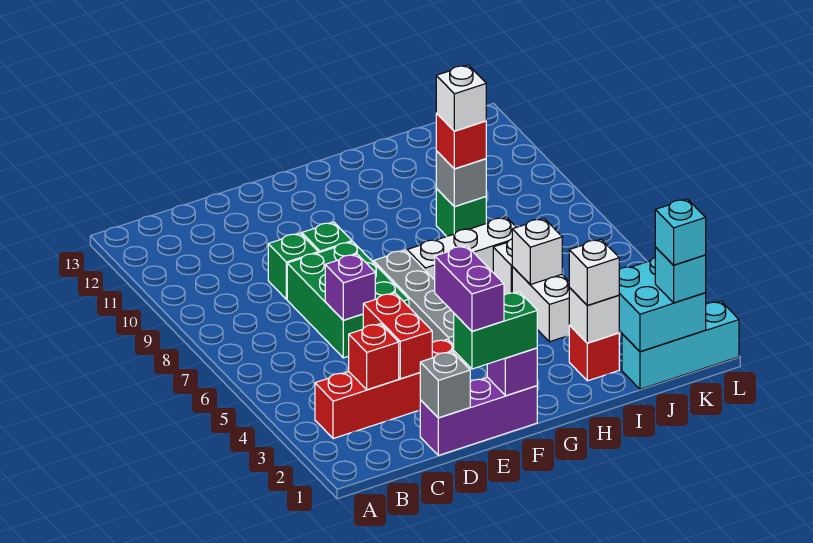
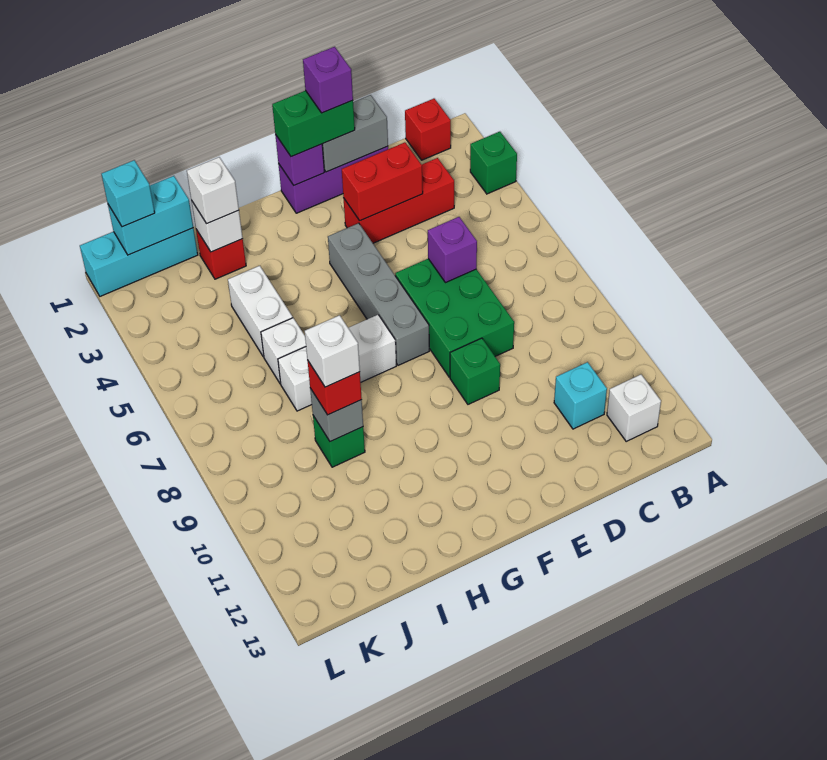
red 1x4 brick [315,339,466,439] -> red 1x3 brick [344,158,454,243]
red 1x1 brick [349,324,399,390] -> red 1x1 brick moved to [405,99,451,160]
grey 1x1 brick [420,352,470,418] -> grey 1x2 brick [322,95,388,172]
red 1x2 brick [363,293,432,379] -> red 1x2 brick turned to [342,142,423,221]
green 1x1 brick [268,233,318,299] -> green 1x1 brick moved to [470,132,517,194]
purple 1x2 brick [435,246,504,331] -> purple 1x1 brick [303,47,353,113]
white 1x1 brick [512,219,562,285] -> white 1x1 brick moved to [607,375,661,441]
cyan 2x2 brick [619,258,706,352] -> cyan 1x2 brick [108,176,193,255]
cyan 1x1 brick [655,199,706,265] -> cyan 1x1 brick moved to [554,362,607,429]

